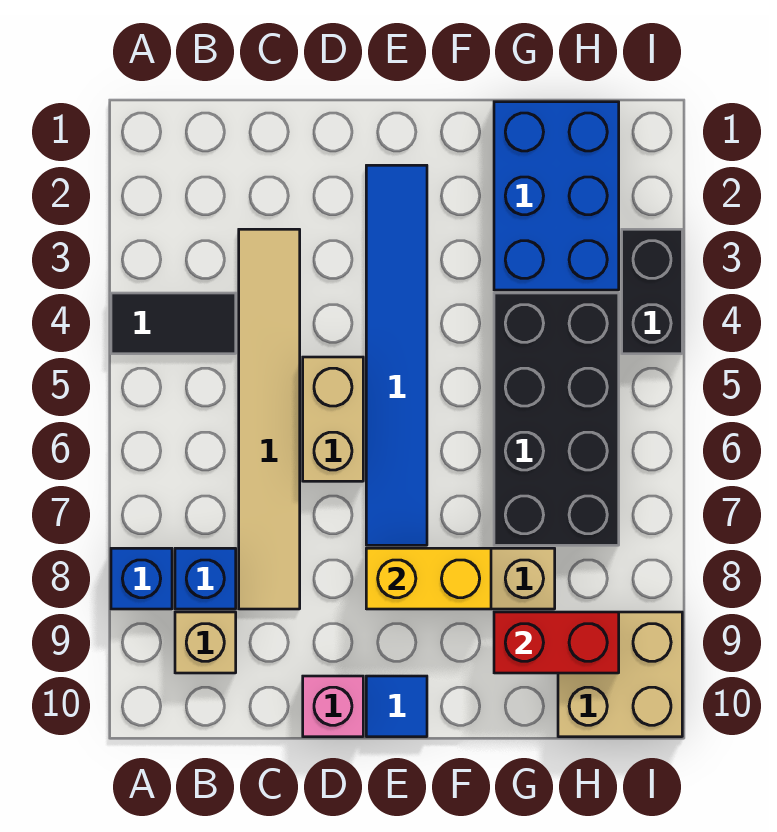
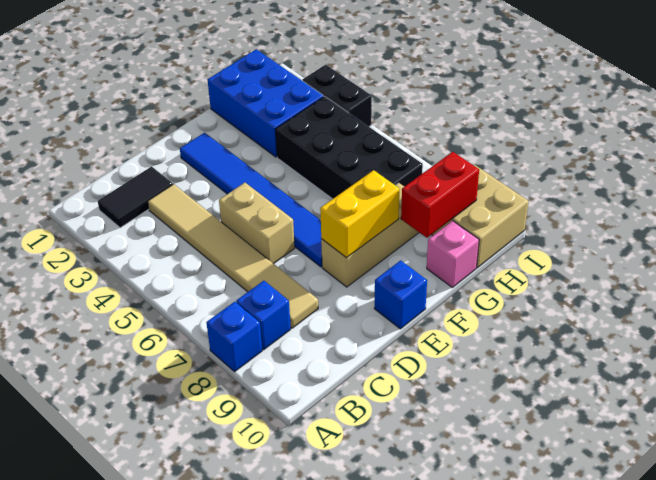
black 1x2 tile [111,293,236,354] -> black 1x2 tile moved to [98,167,173,228]
tan 1x1 brick [175,612,236,673] -> none
pink 1x1 brick [303,676,363,737] -> pink 1x1 brick moved to [427,221,479,287]
blue 1x1 tile [366,676,427,737] -> blue 1x1 brick [374,260,427,329]

